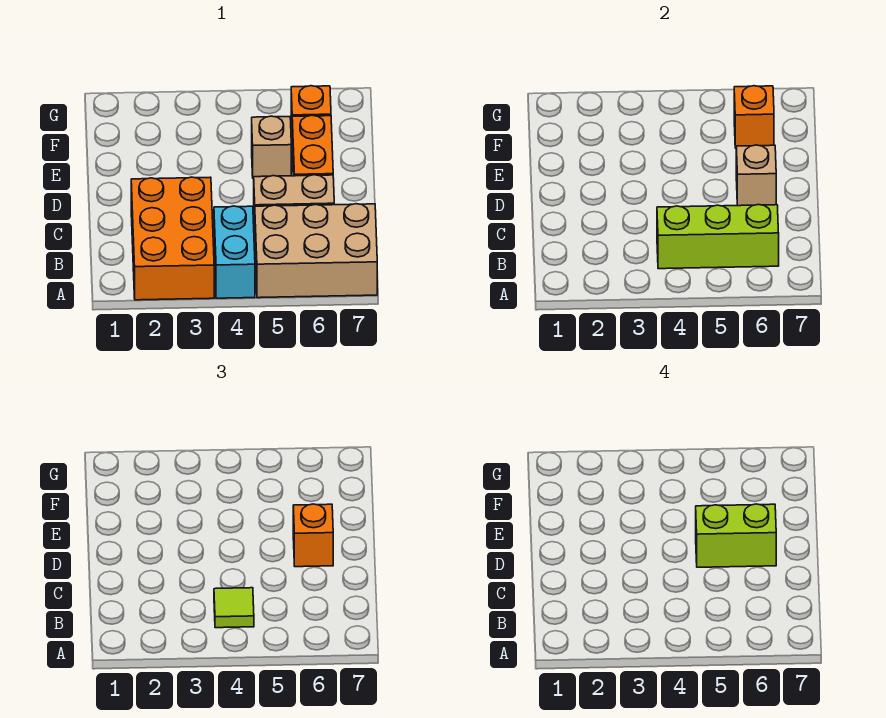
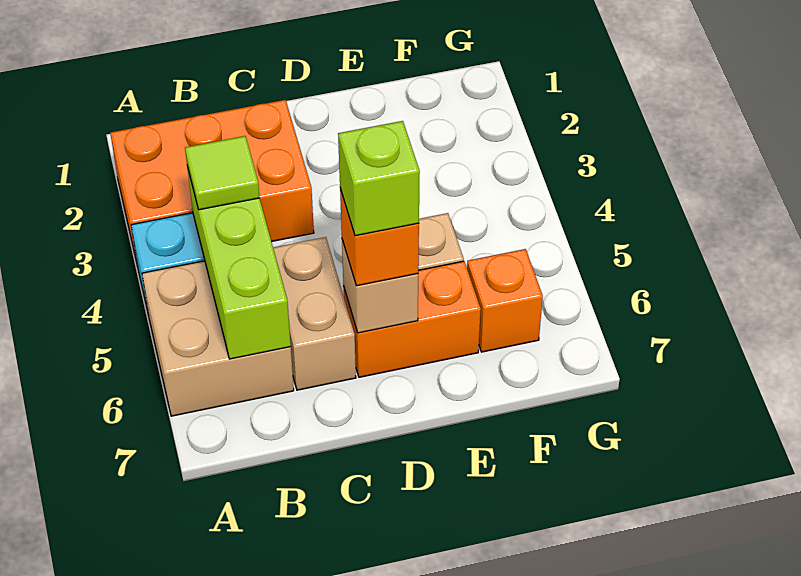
tan 2x3 brick [255,204,377,298] -> tan 2x2 brick [142,261,294,416]
lime 1x2 brick [696,504,776,567] -> lime 1x1 brick [338,121,420,236]
orange 1x1 brick [734,86,774,148] -> none

